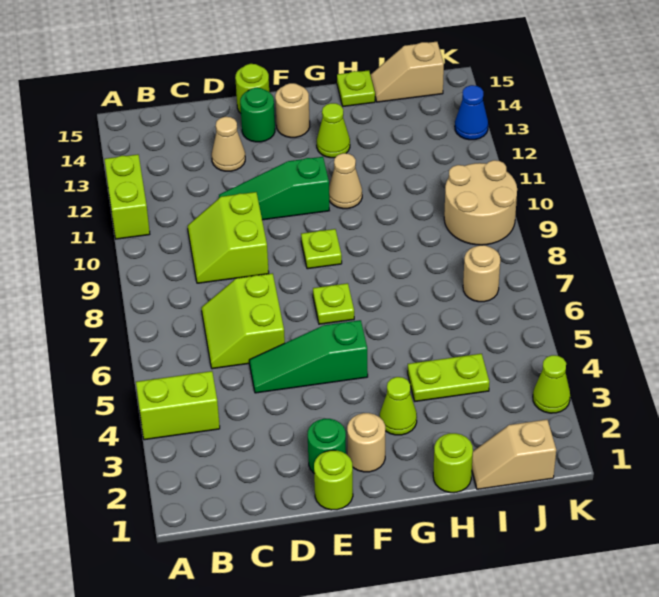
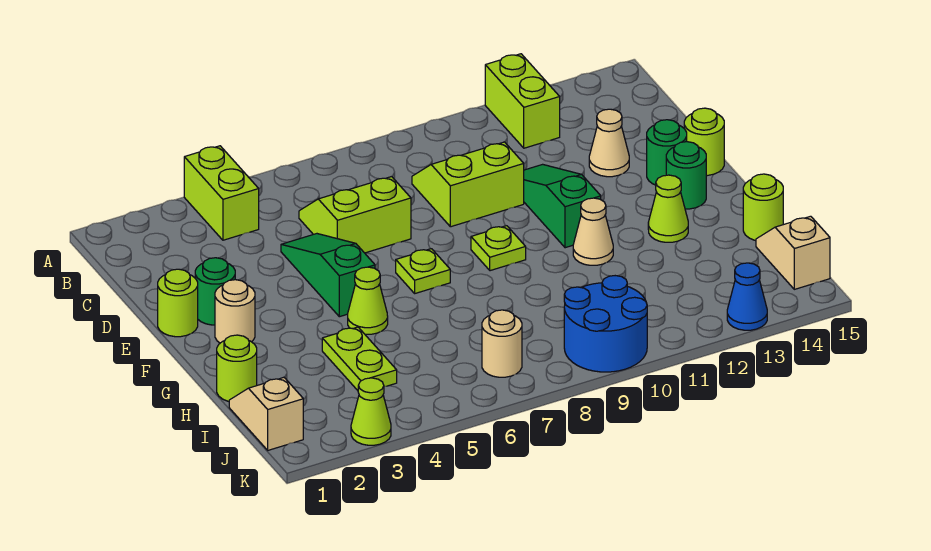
lime 1x2 brick [104,154,150,239] -> lime 1x2 brick turned to [485,54,560,148]
tan 1x1 round brick [275,83,310,138] -> green 1x1 round brick [666,142,706,209]
lime 1x1 cone [380,377,417,435] -> lime 1x1 cone moved to [348,267,388,334]
lime 1x1 plate [337,70,375,106] -> lime 1x1 round brick [743,174,783,241]
tan 2x2 round brick [444,160,517,245] -> blue 2x2 round brick [564,276,647,372]

